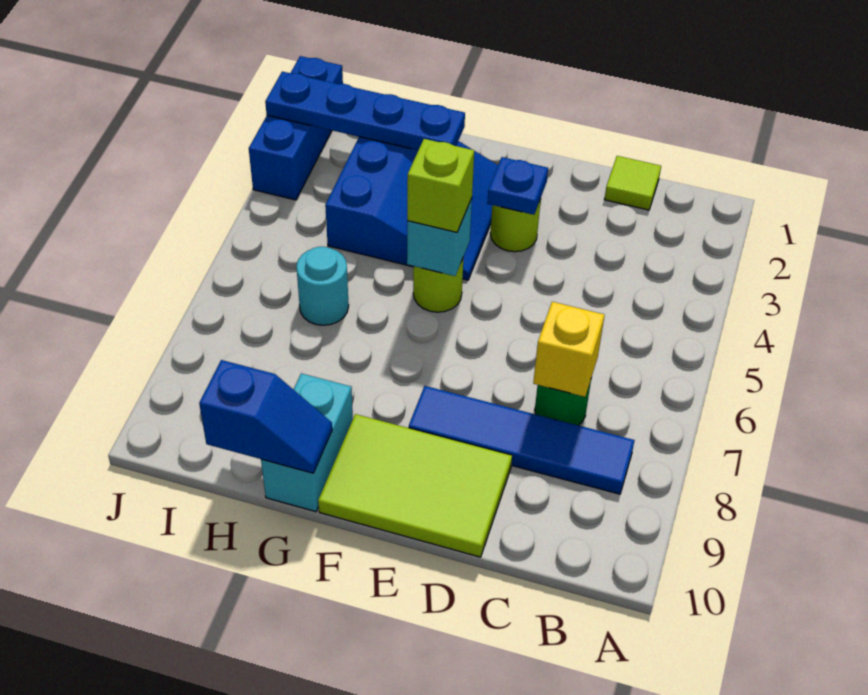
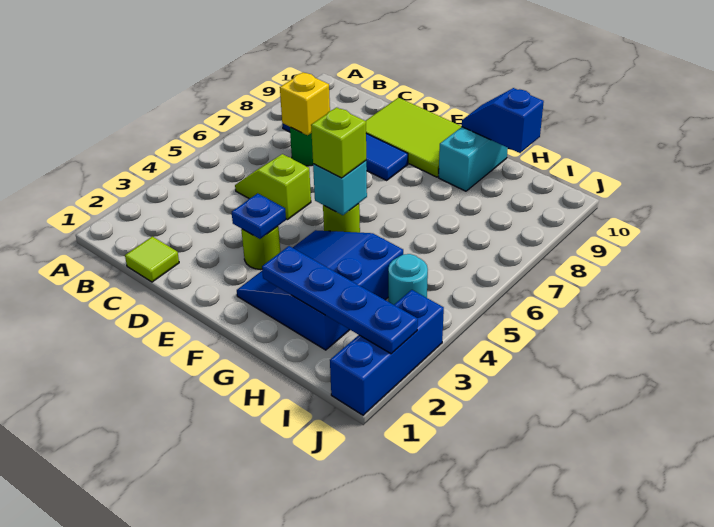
none -> lime 1x2 slope [235,154,311,220]
cyan 1x1 round brick [296,247,349,325] -> cyan 1x1 round brick moved to [388,254,428,305]

